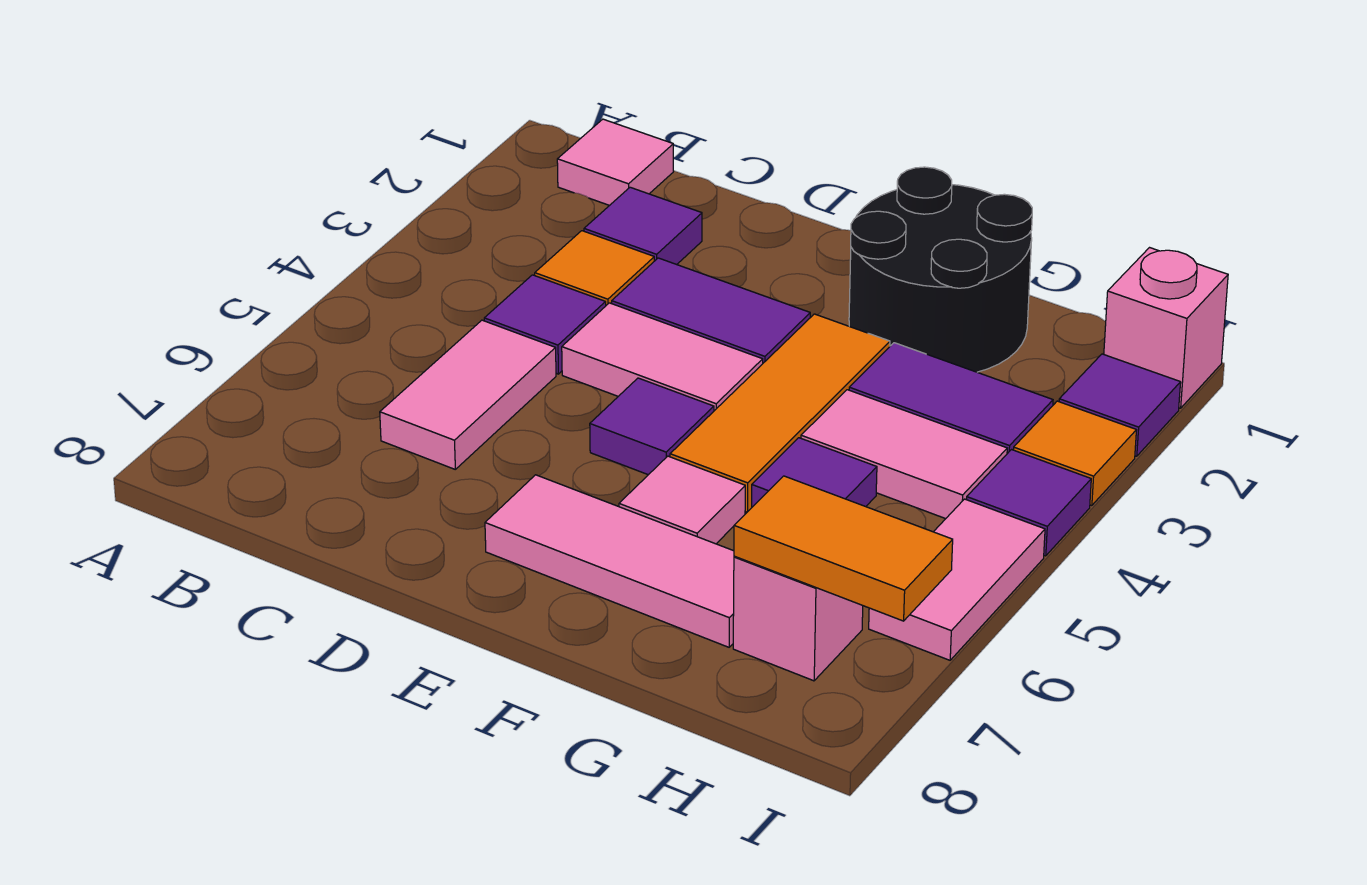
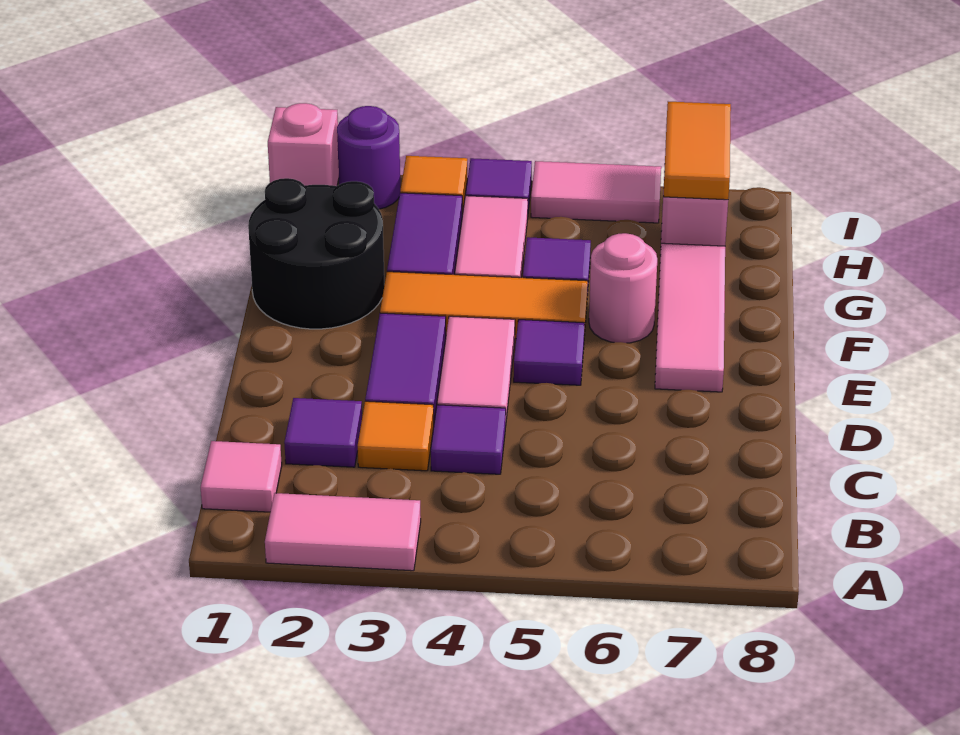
pink 1x2 tile [380,320,556,469] -> pink 1x2 tile moved to [265,493,421,571]
pink 1x1 tile [619,456,745,544] -> pink 1x1 round brick [589,233,657,343]
purple 1x1 tile [1059,354,1181,456] -> purple 1x1 round brick [337,106,400,209]

